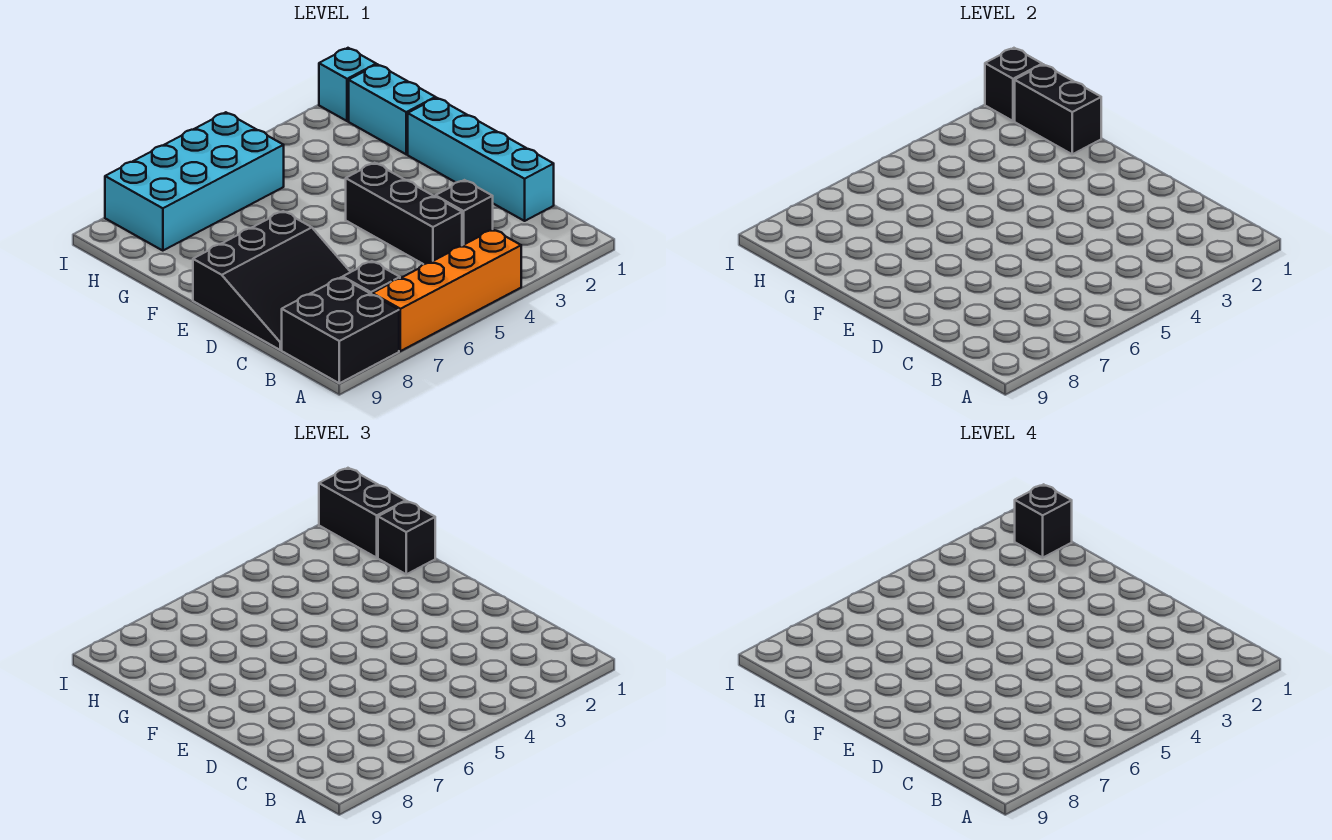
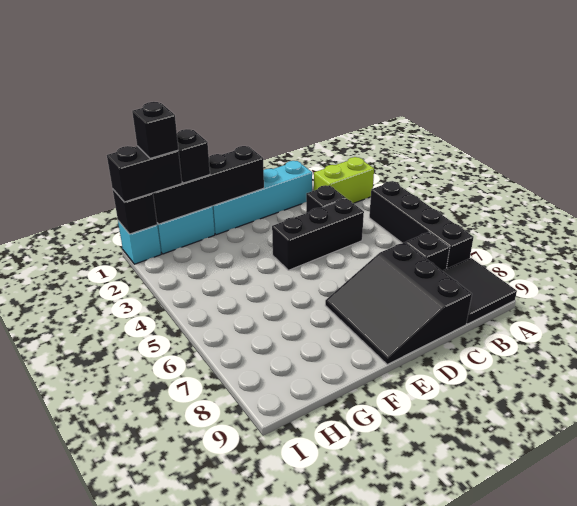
none -> lime 1x2 brick [314,157,374,203]
orange 1x4 brick [372,230,521,351] -> black 1x4 brick [369,181,474,269]
black 2x2 brick [282,277,399,383] -> black 2x2 tile [443,258,517,324]
black 3x3 slope [193,211,350,350] -> black 3x3 slope turned to [325,242,472,364]
black 1x2 brick [1015,64,1101,154] -> black 1x4 brick [153,146,264,224]
cyan 2x4 brick [105,112,284,251] -> none

